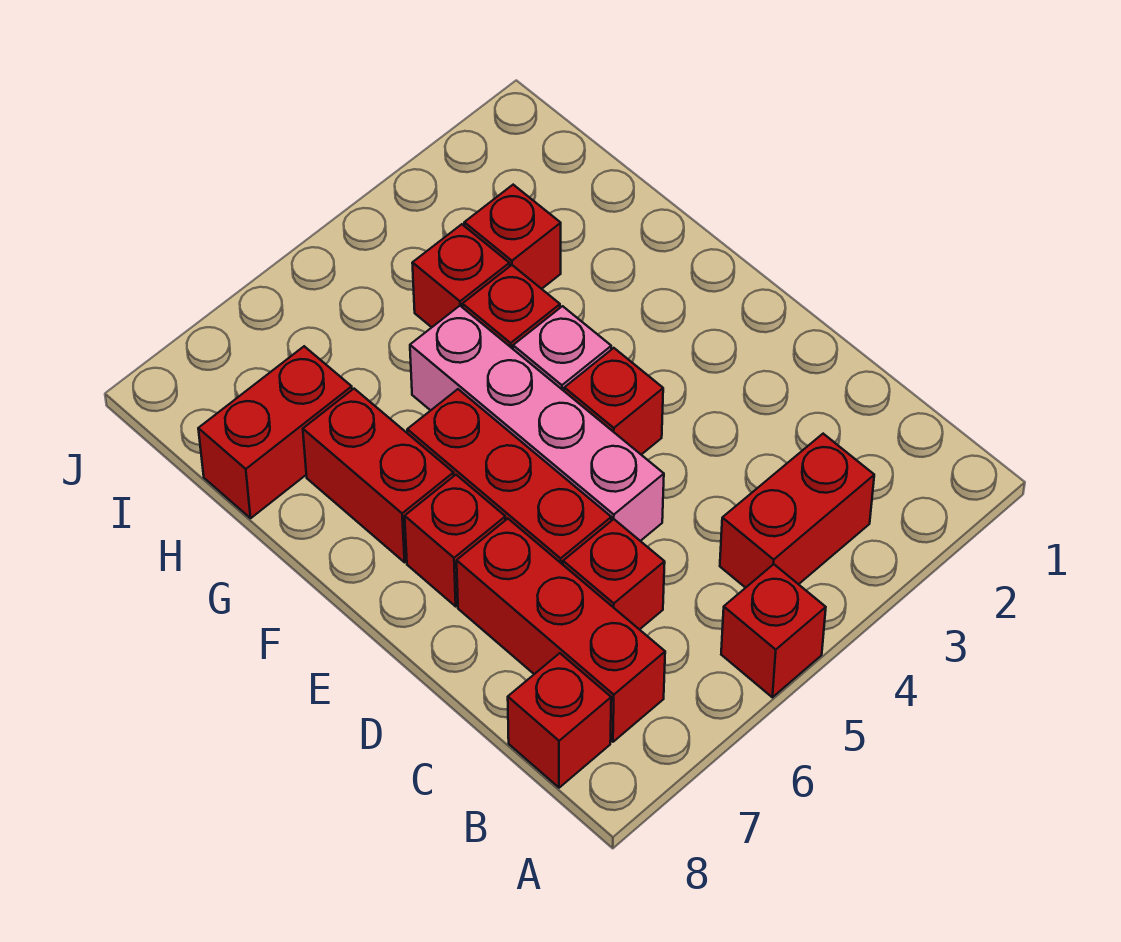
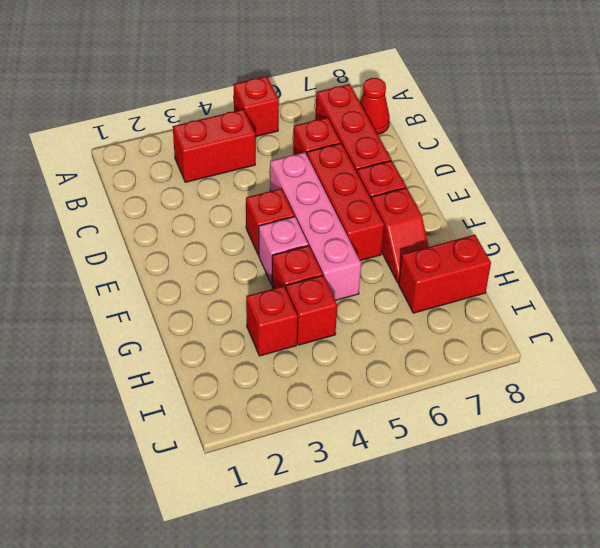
red 1x1 brick [508,653,611,788] -> red 1x1 cone [360,78,390,135]
red 1x2 brick [303,389,454,562] -> red 1x2 slope [371,188,429,283]

